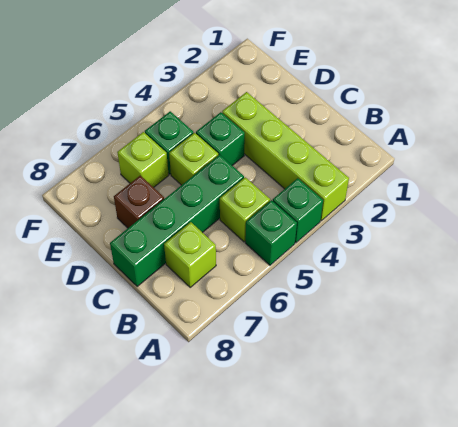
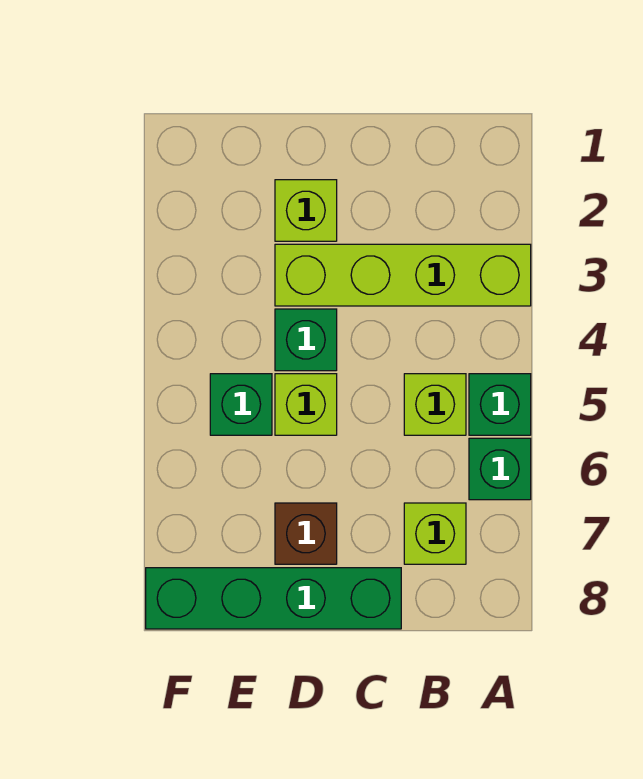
green 1x1 brick [273,178,323,243] -> green 1x1 brick moved to [469,438,531,500]
green 1x4 brick [110,155,244,287] -> green 1x4 brick turned to [146,568,401,629]
lime 1x1 brick [117,132,169,187] -> lime 1x1 brick moved to [275,180,337,241]

